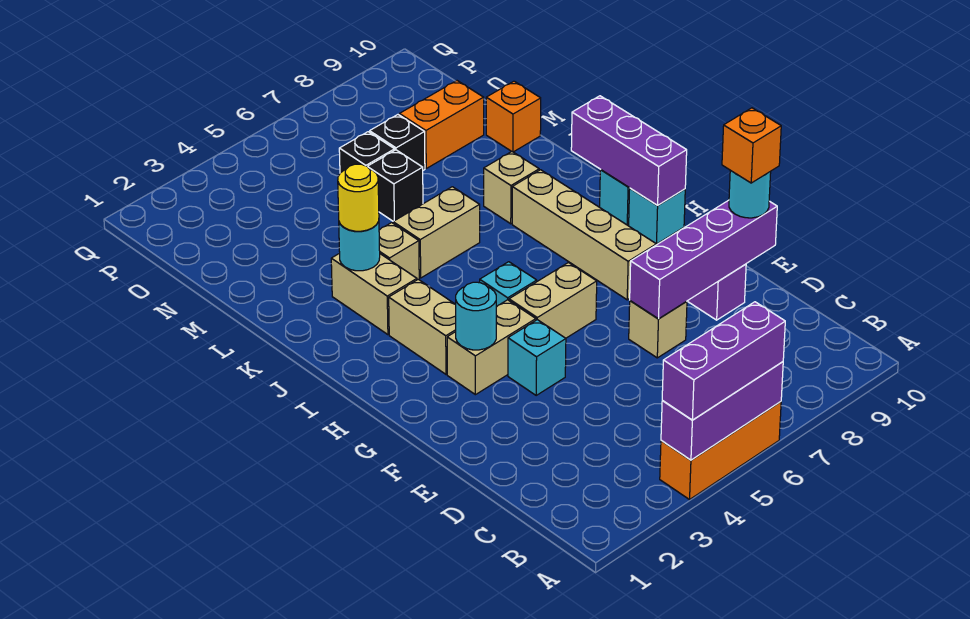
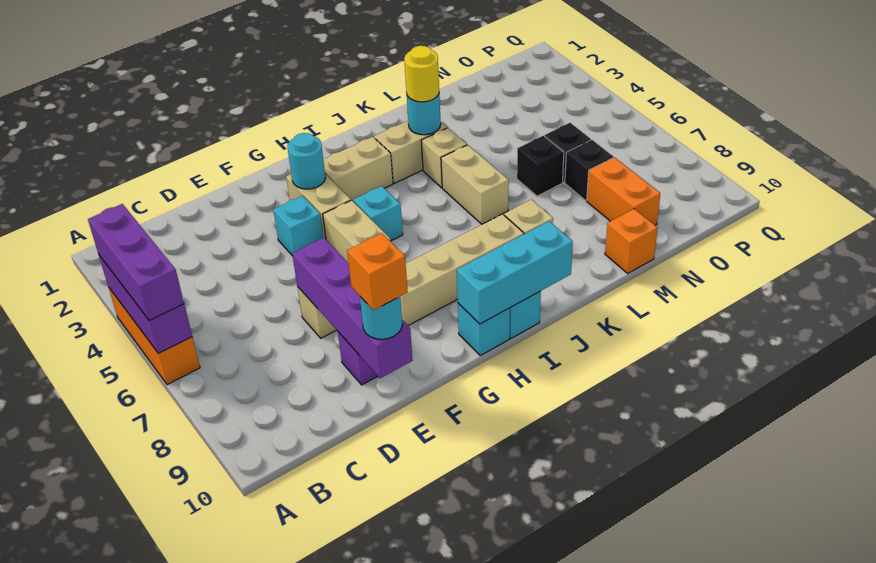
purple 1x3 brick [571,96,687,205] -> cyan 1x3 brick [457,221,573,324]

